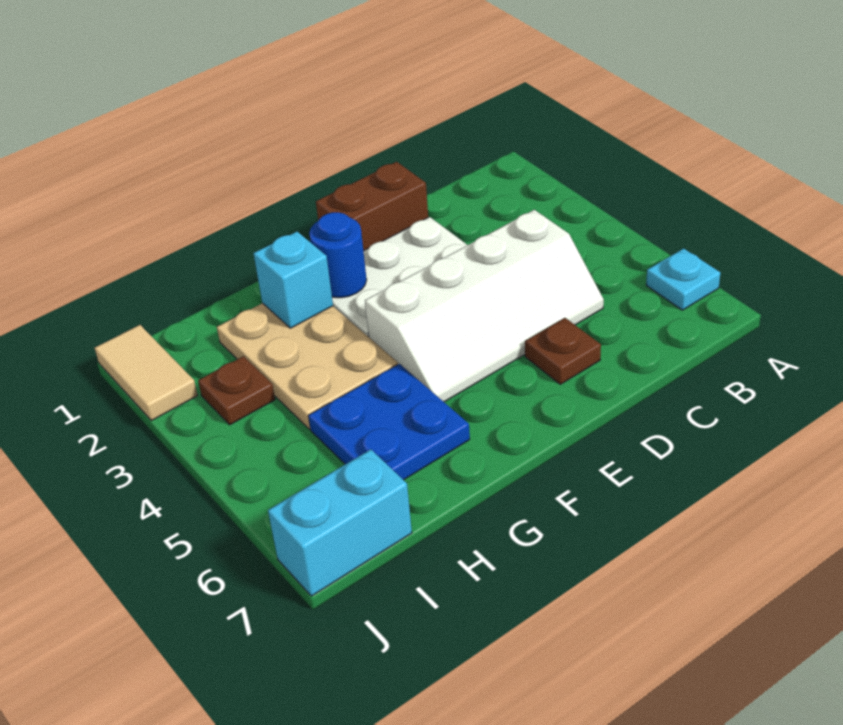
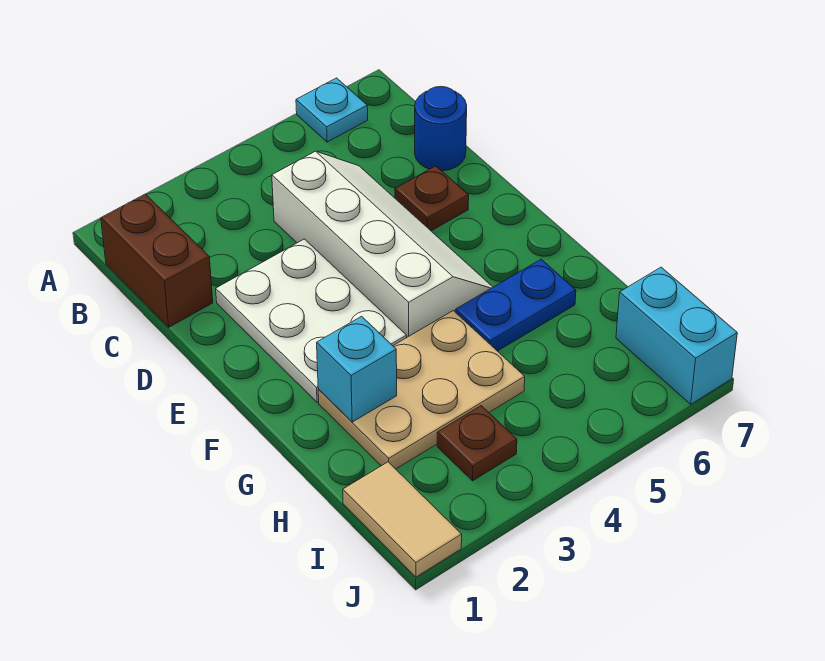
brown 1x2 brick [316,162,428,251] -> brown 1x2 brick moved to [101,194,213,327]
blue 1x1 round brick [309,212,367,298] -> blue 1x1 round brick moved to [415,87,467,171]
blue 2x2 plate [308,364,470,480] -> blue 1x2 plate [455,259,576,351]
tan 1x2 tile [95,325,198,421] -> tan 1x2 tile turned to [343,462,462,577]

